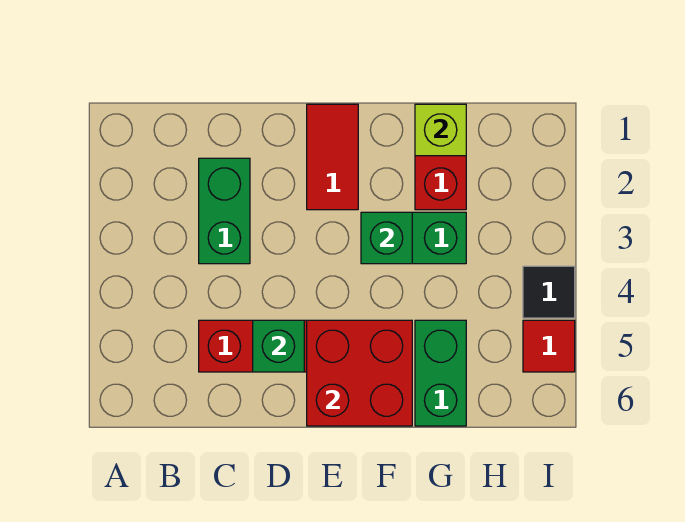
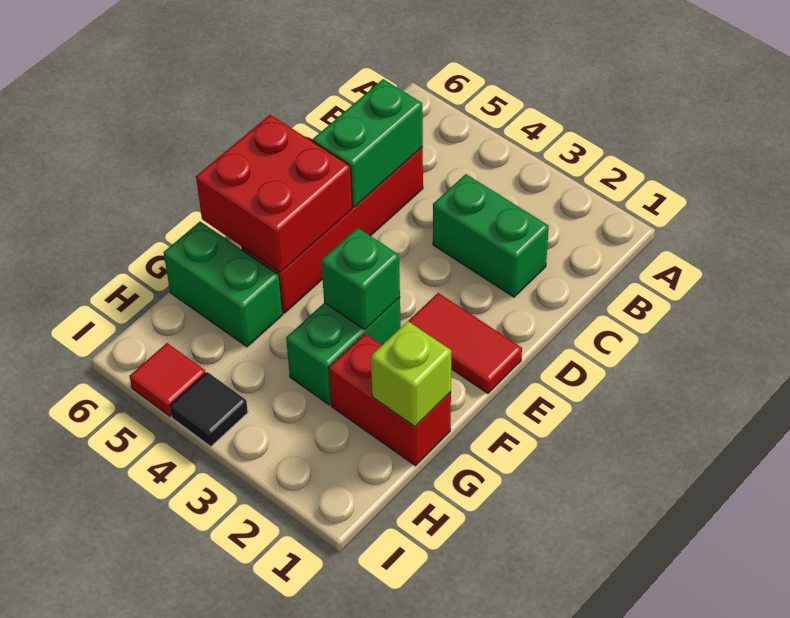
green 1x1 brick [253,320,304,372] -> green 1x2 brick [313,79,423,207]

